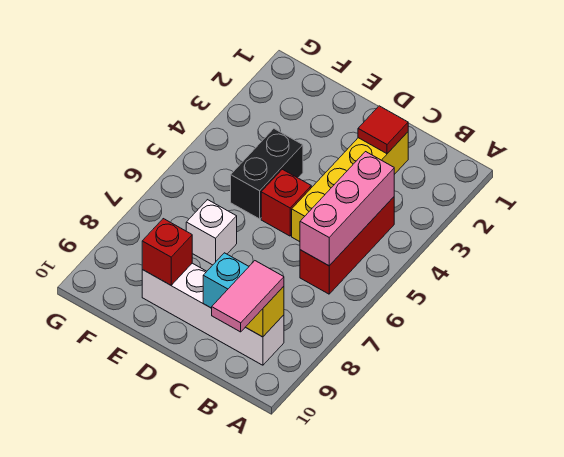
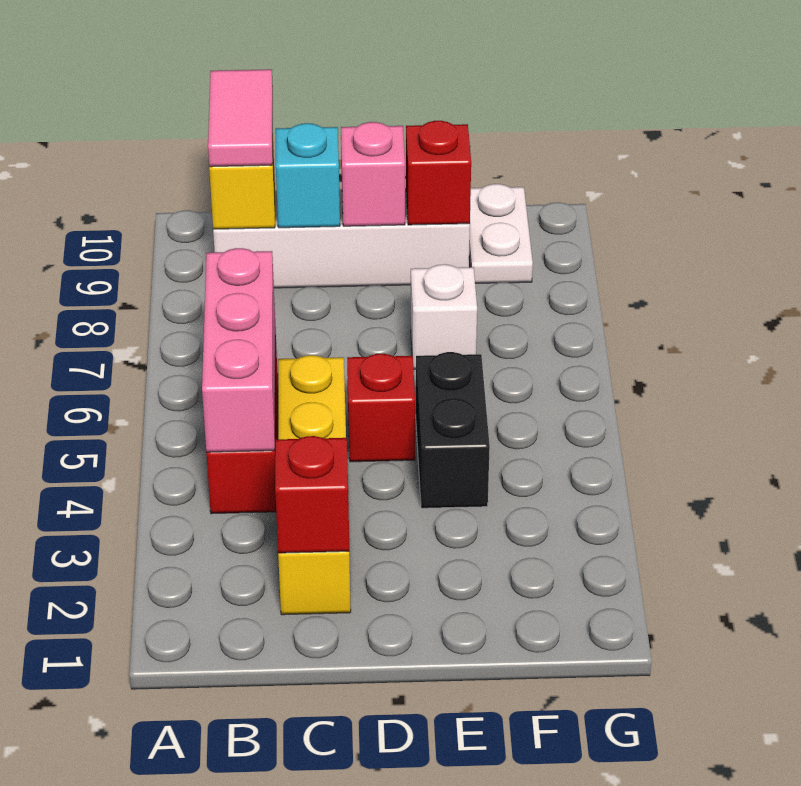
red 1x1 tile [358,106,408,154] -> red 1x1 brick [275,436,349,553]
none -> pink 1x1 brick [341,122,405,226]
none -> white 1x2 plate [469,184,533,283]

